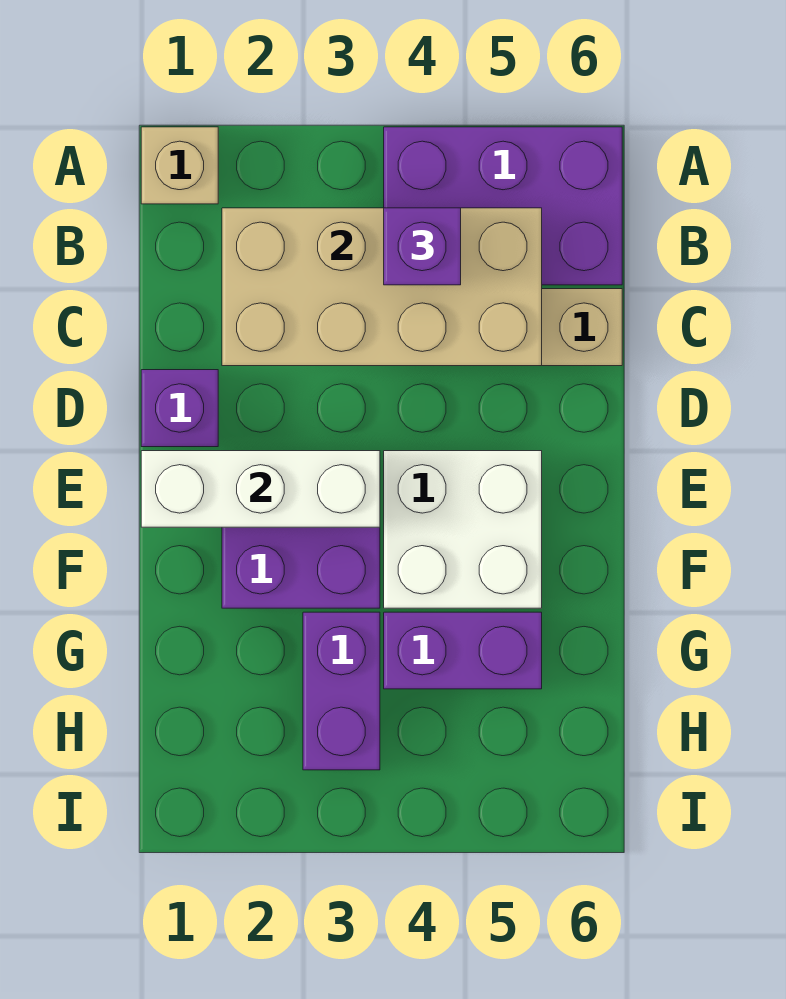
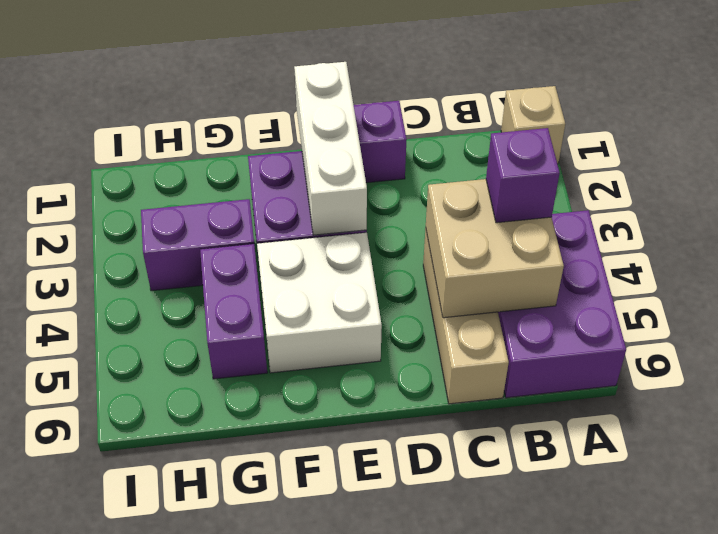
tan 2x4 brick [222,208,542,366] -> tan 2x2 brick [426,179,564,318]

